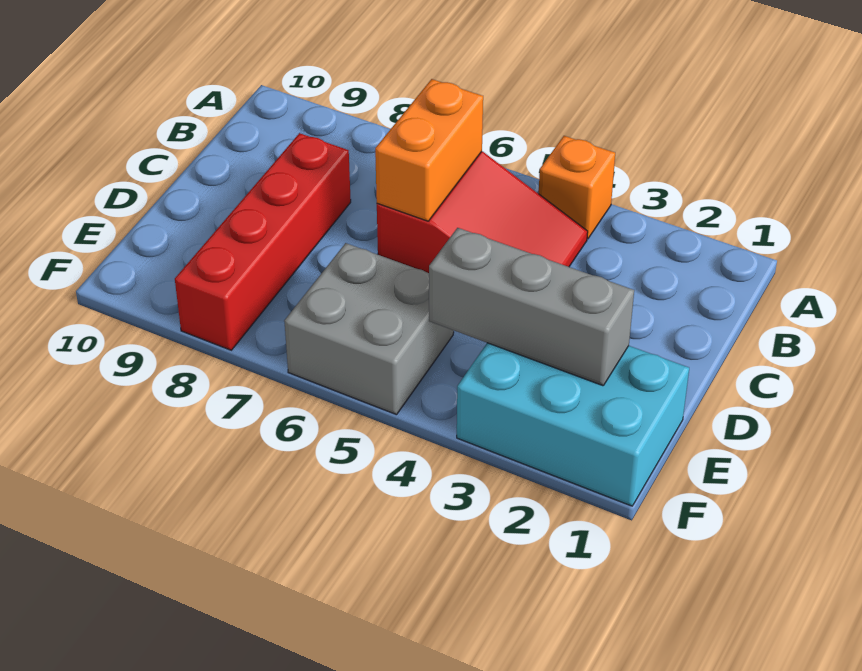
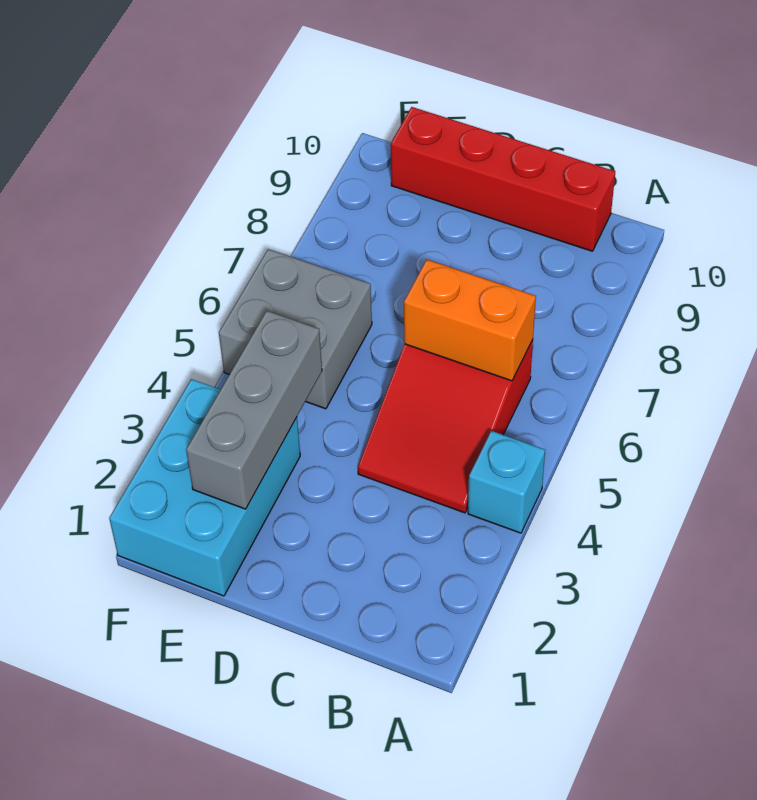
orange 1x1 brick [539,136,615,239] -> cyan 1x1 brick [468,431,545,533]
red 1x4 brick [175,133,351,350] -> red 1x4 brick moved to [391,107,615,251]

